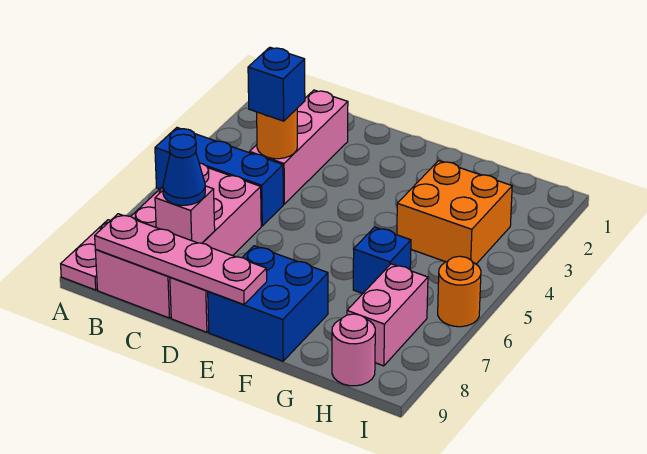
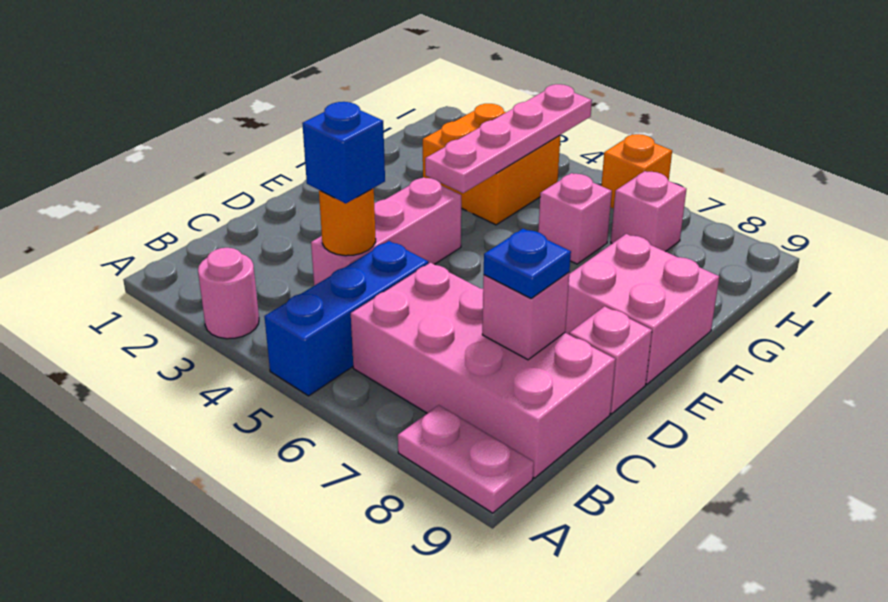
pink 1x4 plate [95,214,267,305] -> pink 1x4 plate moved to [425,84,592,193]
pink 1x3 brick [250,90,348,204] -> pink 1x3 brick turned to [311,177,461,286]
blue 1x1 cone [163,134,205,205] -> blue 1x1 plate [484,229,571,298]
blue 2x2 brick [208,246,328,361] -> pink 2x2 brick [565,234,719,384]
blue 1x1 brick [353,227,411,293] -> pink 1x1 brick [538,173,612,264]
pink 1x2 brick [347,264,428,366] -> pink 1x1 brick [611,171,686,252]
pink 1x1 round brick [332,314,375,386] -> pink 1x1 round brick moved to [198,248,259,339]
orange 1x1 round brick [438,256,481,327] -> orange 1x1 brick [601,134,672,208]

